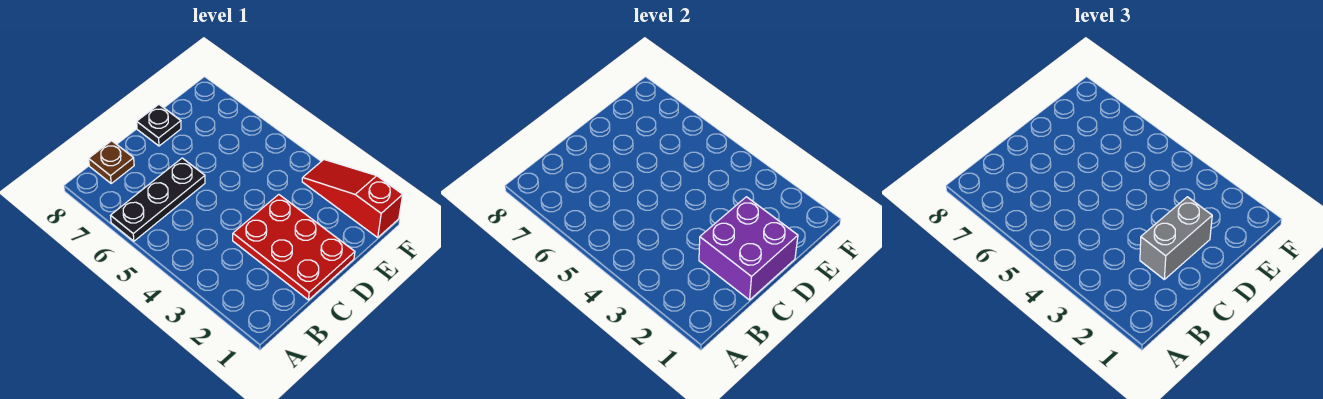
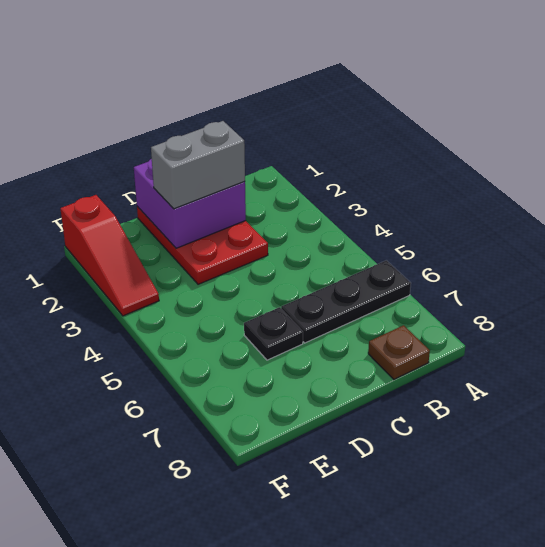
black 1x1 plate [137,104,181,146] -> black 1x1 plate moved to [244,307,303,360]

